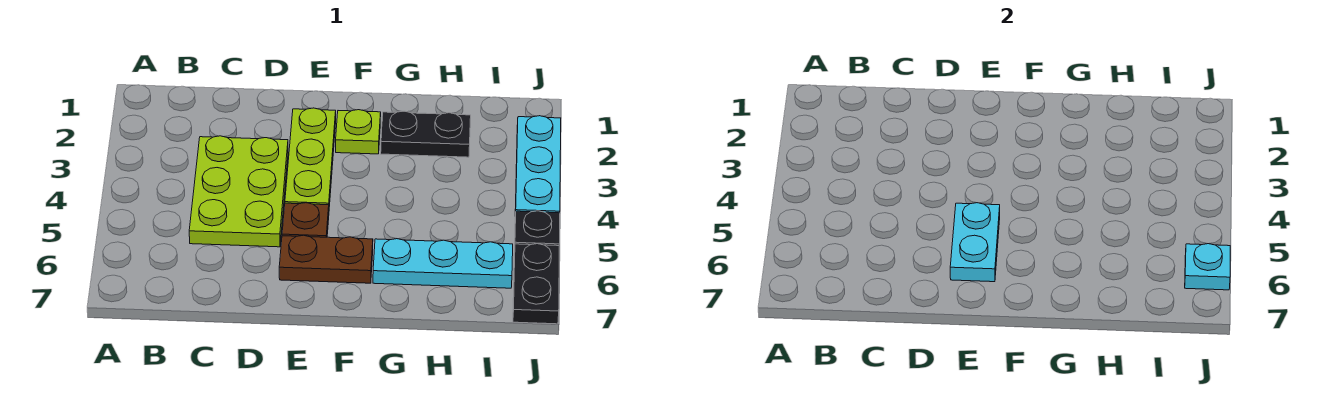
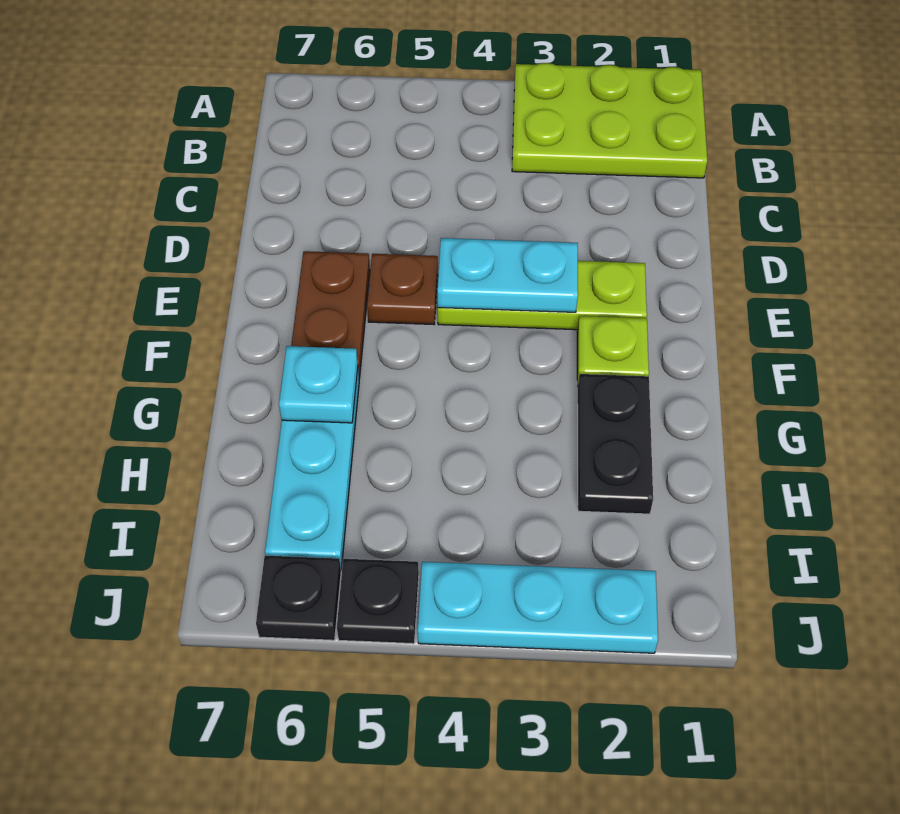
lime 2x3 plate [189,136,288,247] -> lime 2x3 plate moved to [512,63,707,178]
cyan 1x2 plate [950,203,1000,282] -> cyan 1x2 plate moved to [437,238,578,312]
black 1x2 plate [513,244,559,324] -> black 1x1 plate [256,555,341,640]
cyan 1x1 plate [1185,244,1230,290] -> cyan 1x1 plate moved to [279,346,358,423]

